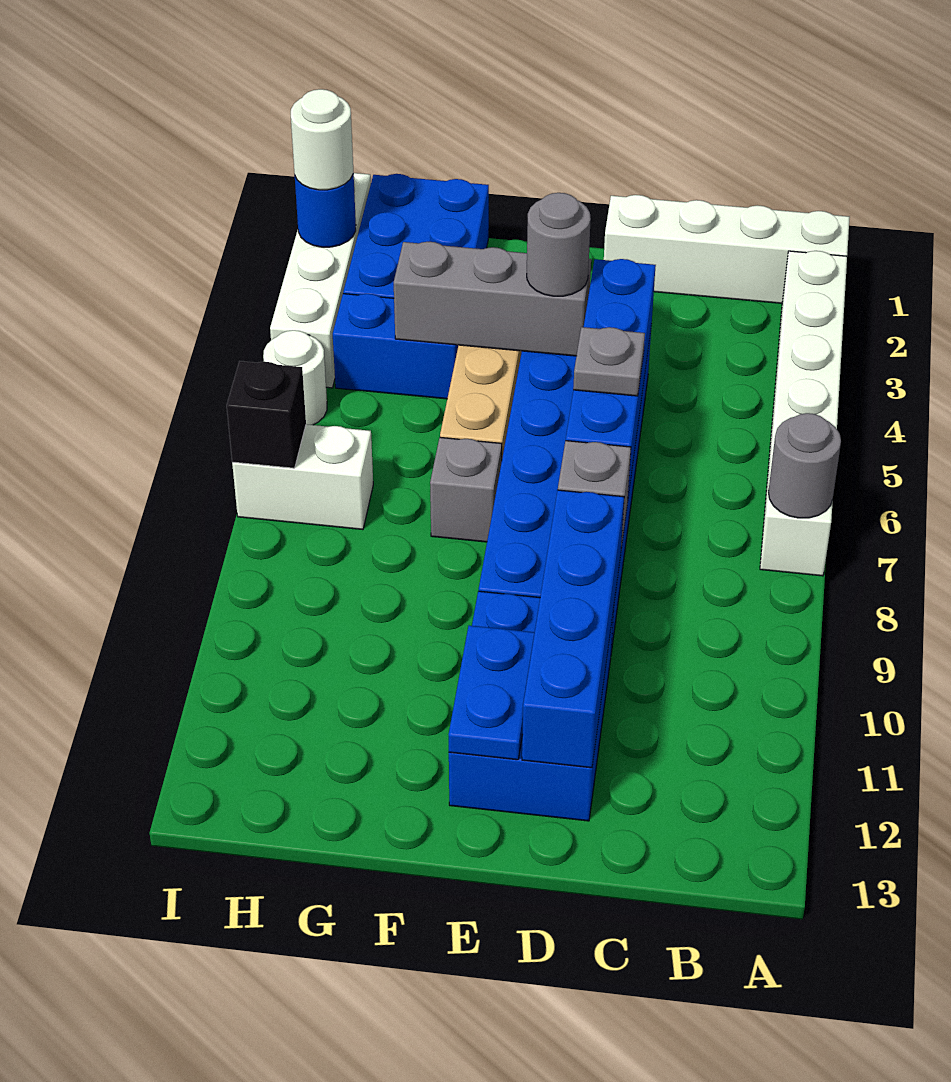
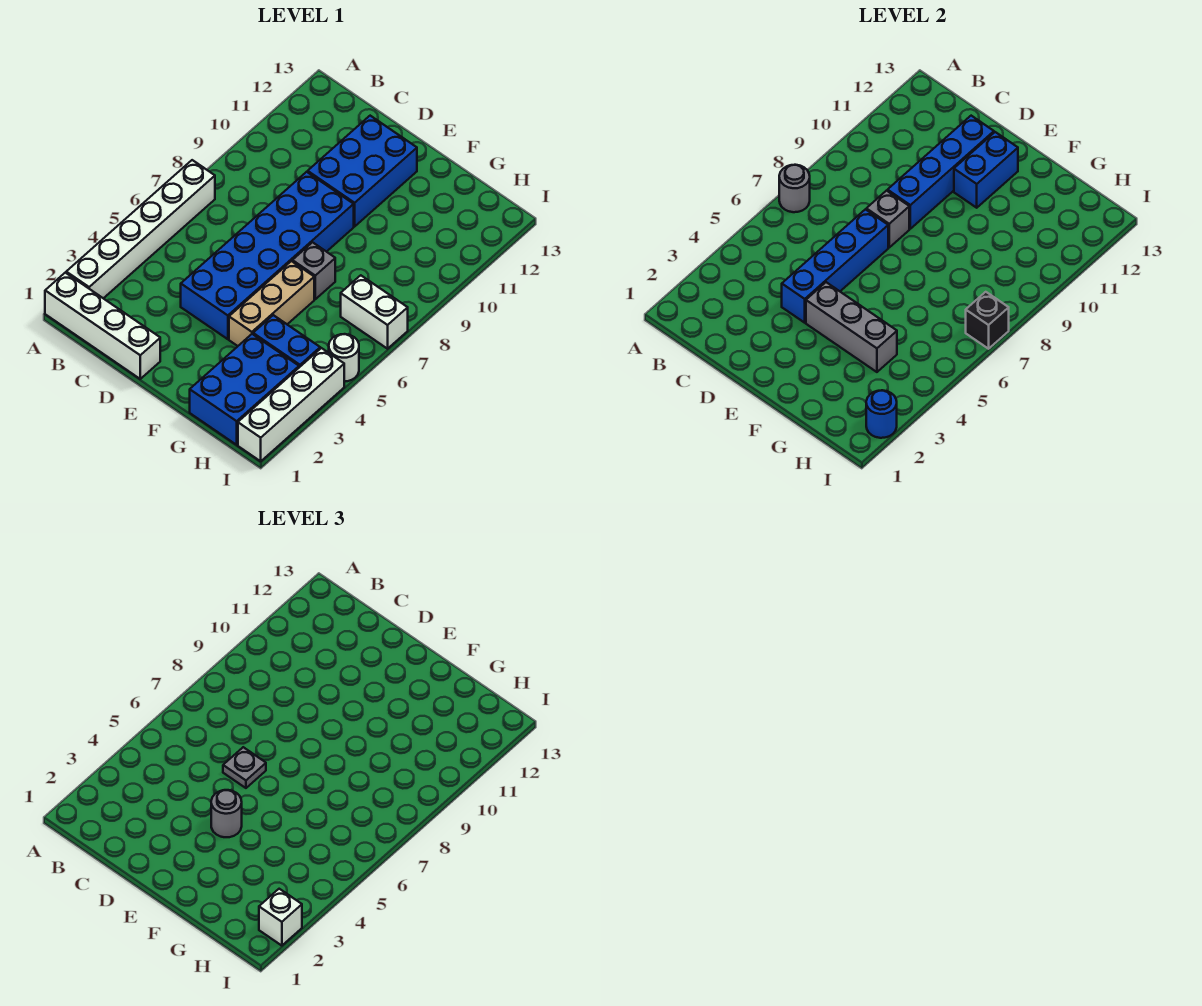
blue 1x2 plate [449,625,535,760] -> blue 1x2 brick [954,132,1018,208]
white 1x1 round brick [291,89,353,190] -> white 1x1 brick [259,889,302,946]

